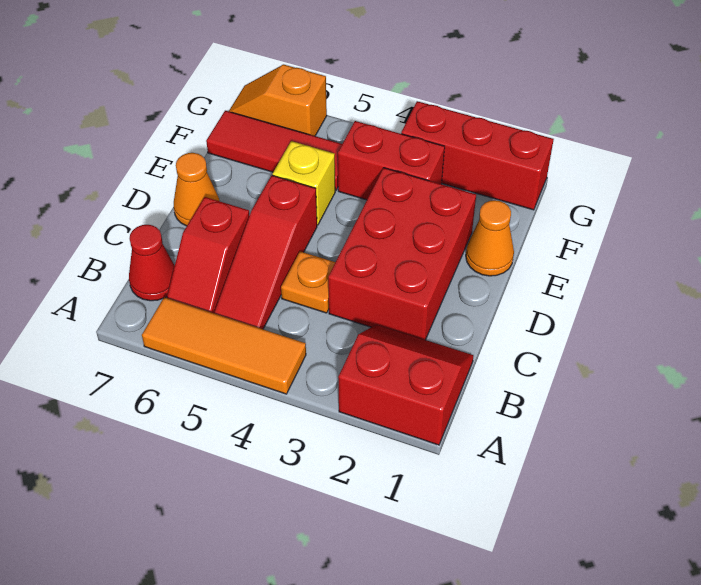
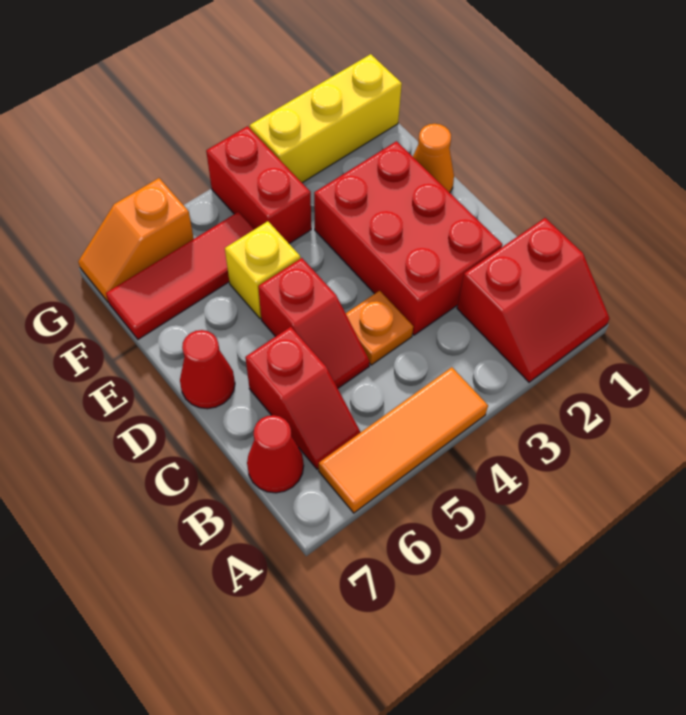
red 2x2 slope [338,325,473,445] -> red 2x2 slope turned to [457,218,610,382]
red 1x3 slope [214,175,317,329] -> red 1x2 slope [258,258,370,388]
orange 1x1 cone [174,153,219,226] -> red 1x1 cone [180,330,235,409]
red 1x2 brick [338,121,445,200] -> red 1x2 brick turned to [206,126,311,244]
red 1x3 brick [401,101,554,210] -> yellow 1x3 brick [250,54,402,183]

